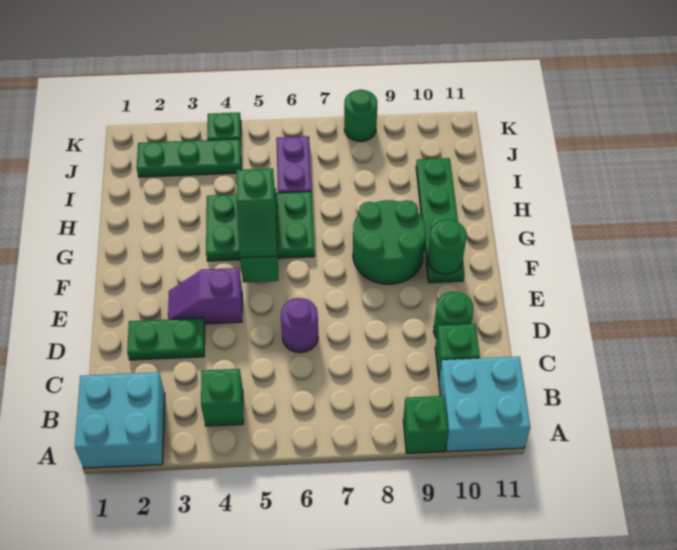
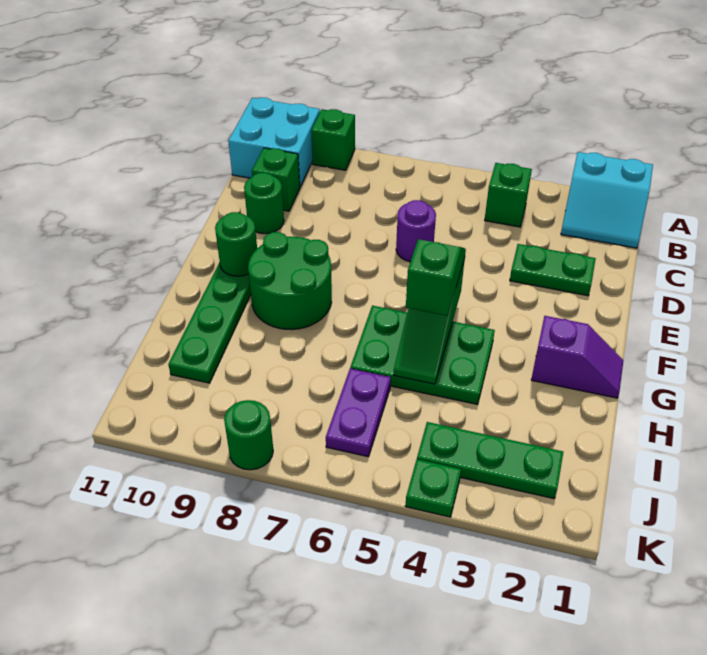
cyan 2x2 brick [75,372,165,468] -> cyan 2x2 slope [561,152,653,248]
purple 1x2 slope [168,268,242,324] -> purple 1x2 slope moved to [531,316,624,398]

